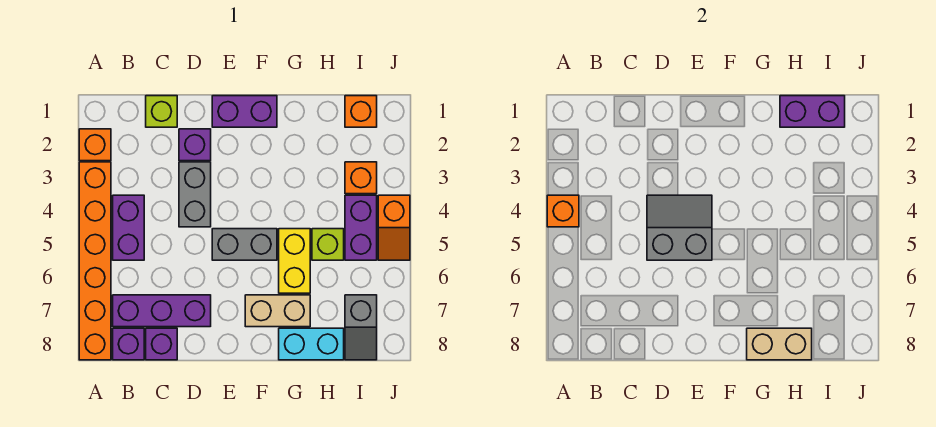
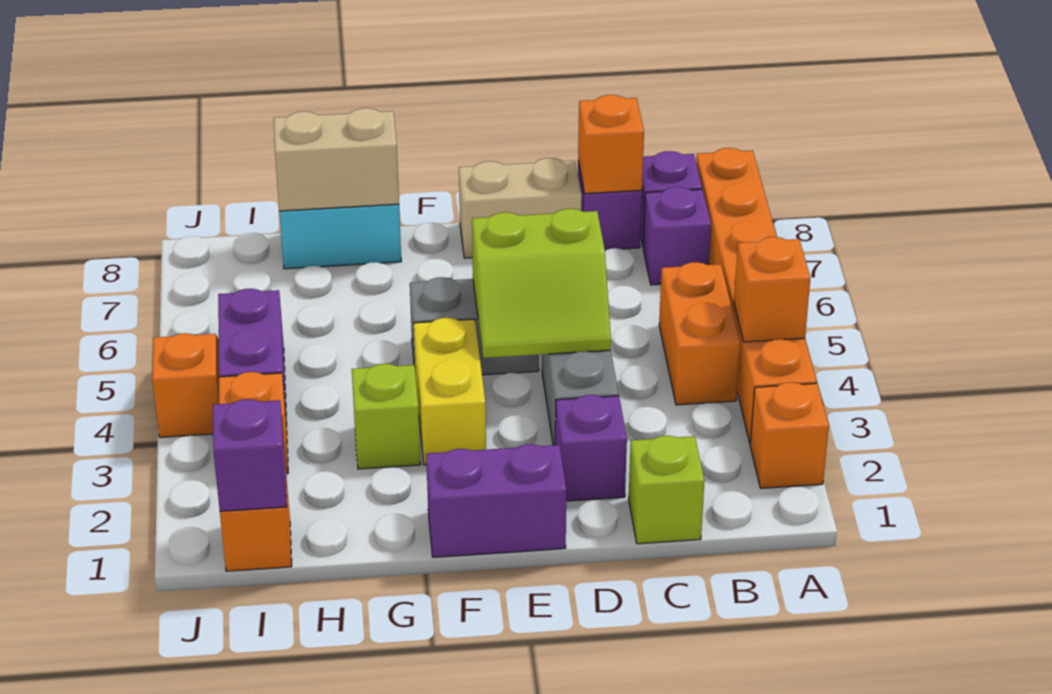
purple 1x2 brick [113,195,144,260] -> orange 1x2 brick [659,262,740,405]
purple 1x3 brick [113,295,211,327] -> purple 1x1 brick [643,187,711,285]
none -> orange 1x1 brick [578,95,644,194]
grey 2x2 slope [647,195,712,260] -> lime 2x2 slope [472,209,611,358]
tan 1x2 brick [245,295,310,327] -> tan 1x2 brick moved to [459,158,582,258]
yellow 1x2 brick [279,229,310,293] -> yellow 1x2 brick moved to [414,318,486,465]
purple 1x2 brick [780,96,845,127] -> purple 1x1 brick [213,399,287,511]
lime 1x1 brick [312,229,344,260] -> lime 1x1 brick moved to [352,364,421,469]
grey 1x2 slope [345,295,377,360] -> none

